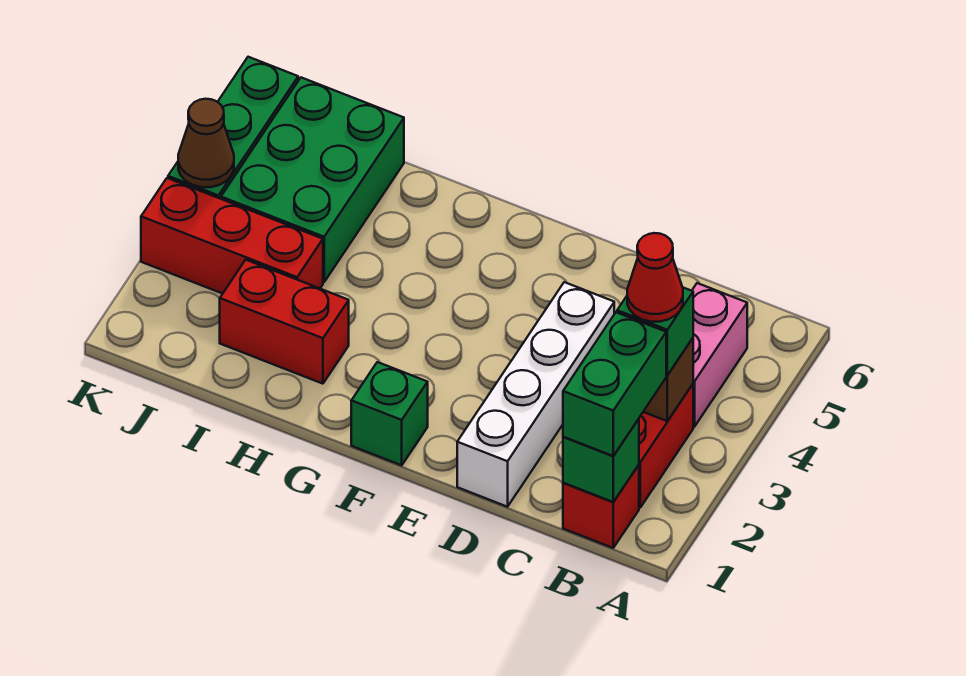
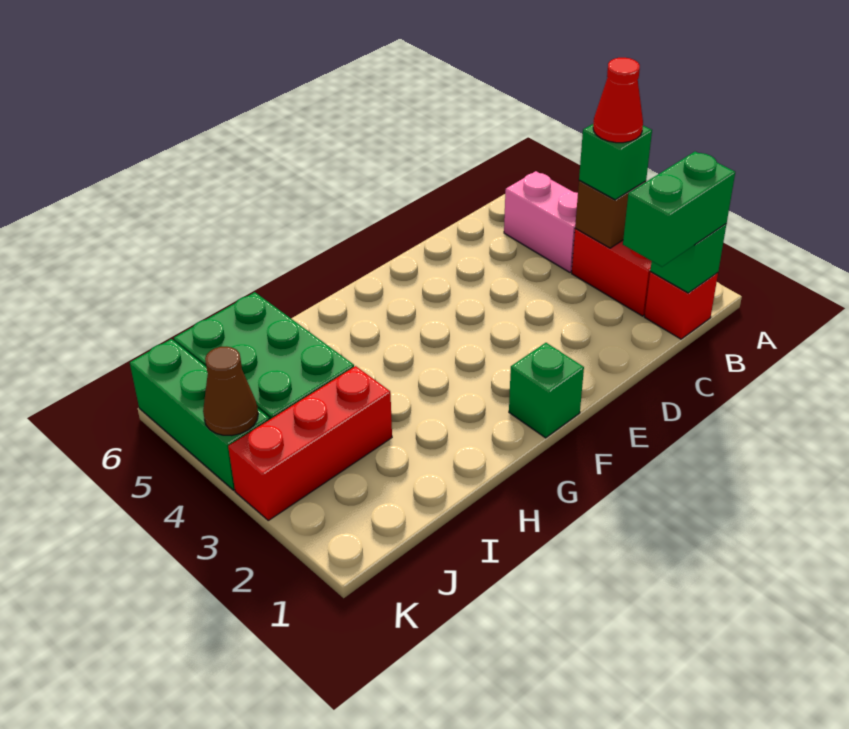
green 1x2 brick [563,312,666,456] -> green 1x2 brick turned to [623,152,735,267]
white 1x4 brick [457,282,614,507] -> none
red 1x2 brick [220,260,349,384] -> none

